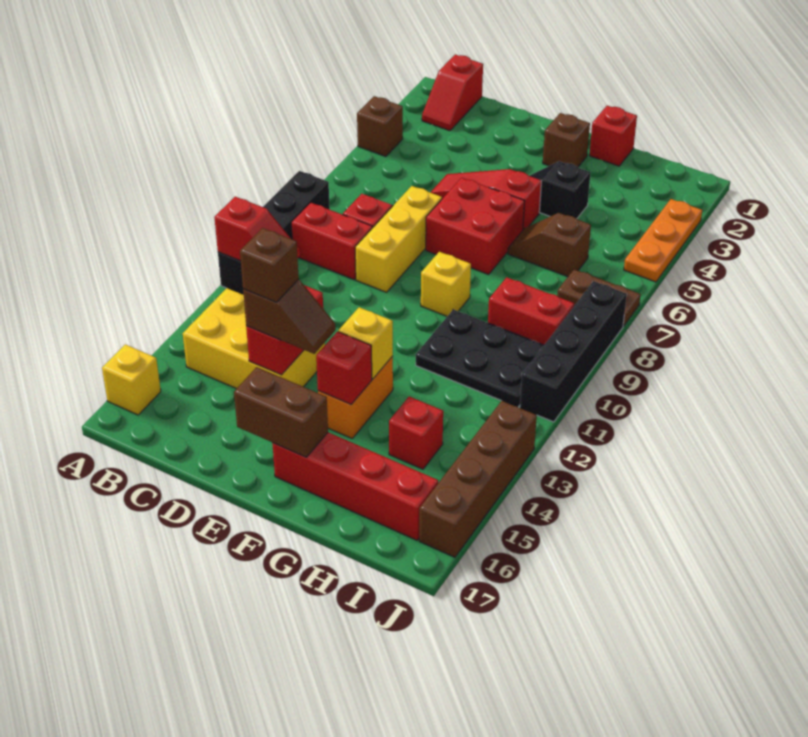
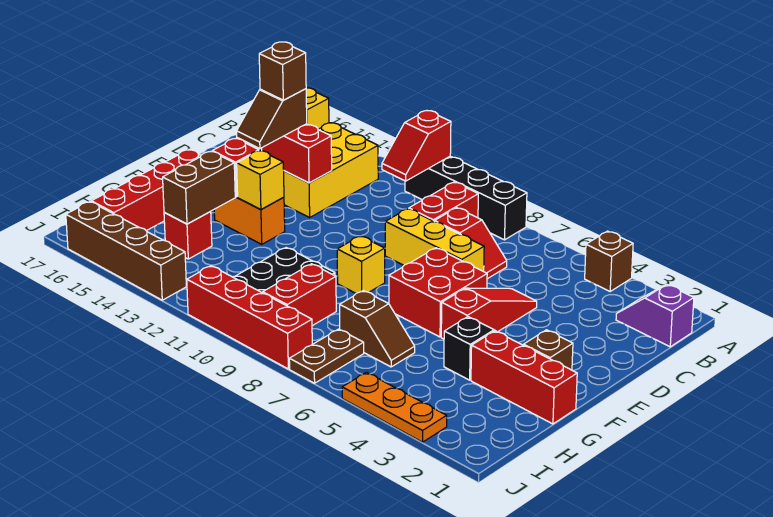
red 1x2 slope [422,54,483,131] -> purple 1x2 slope [616,284,694,347]
brown 1x2 brick [234,367,328,457] -> brown 1x2 brick moved to [163,152,235,224]
red 1x1 brick [589,106,637,166] -> red 1x3 brick [471,331,577,424]
brown 1x2 slope [508,213,591,277] -> brown 1x2 slope turned to [340,291,415,367]
black 1x4 brick [520,281,627,422] -> red 1x4 brick [187,266,312,369]

